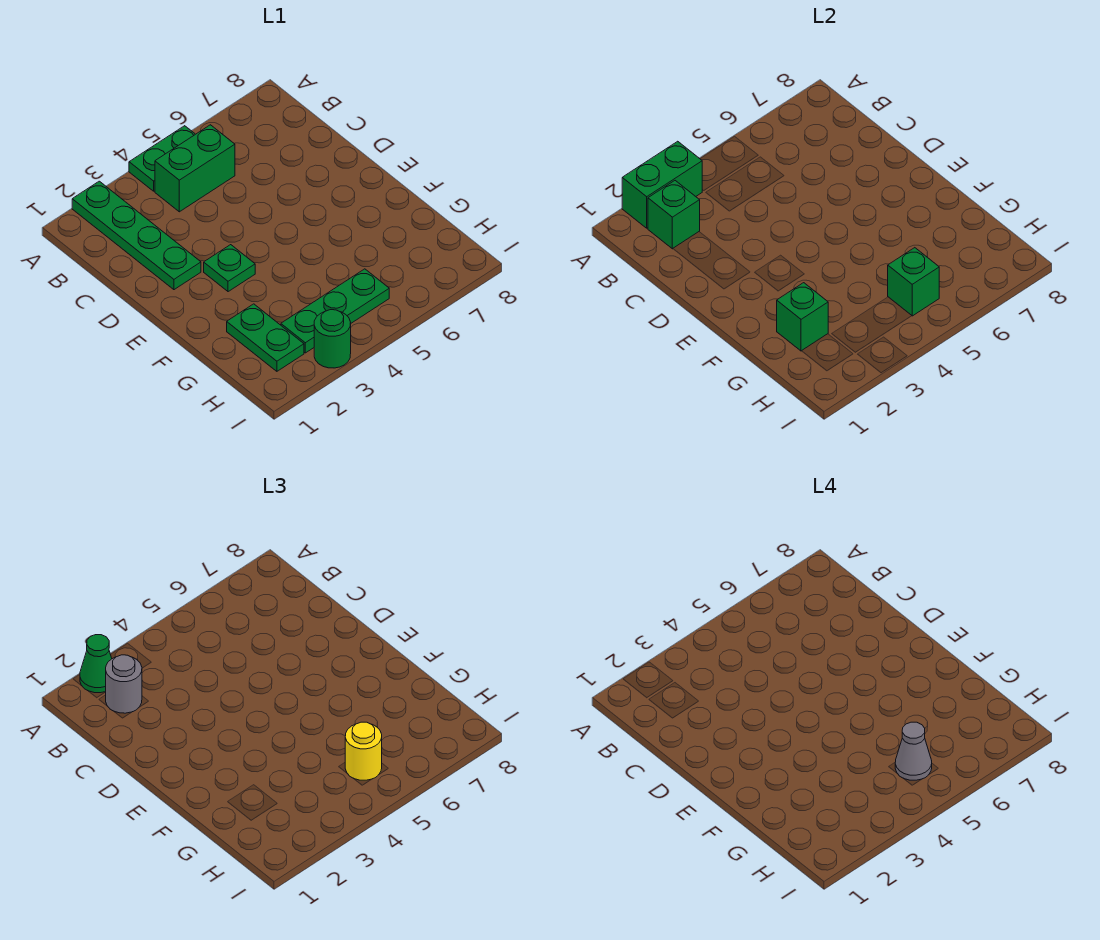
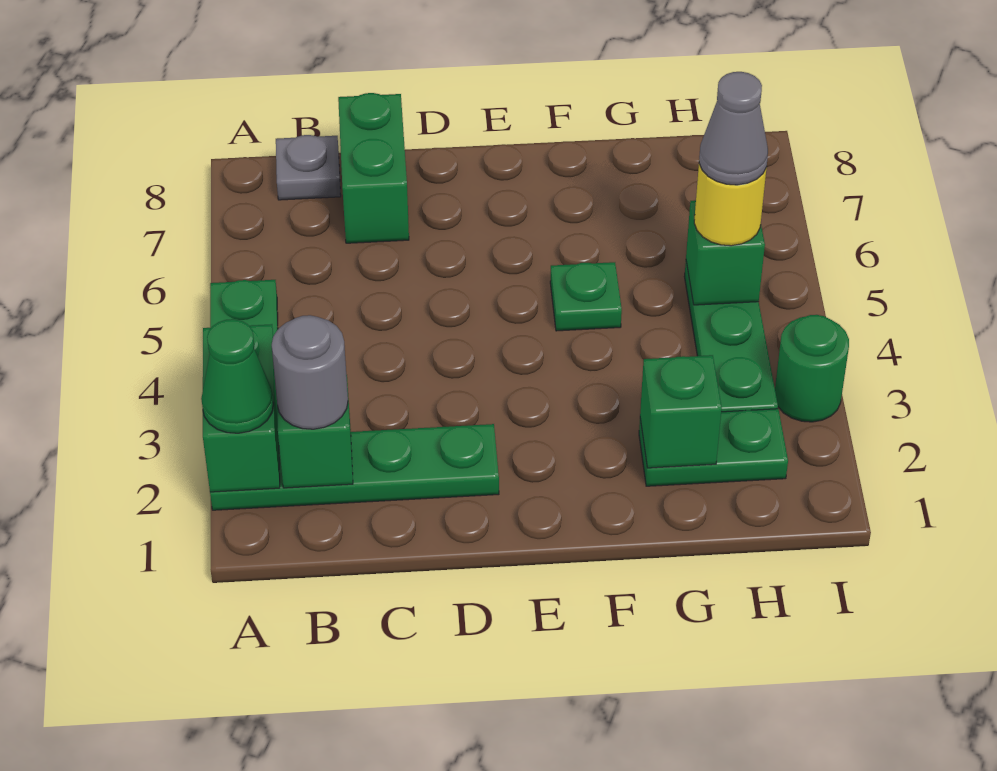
green 1x2 brick [155,125,235,212] -> green 1x2 brick moved to [338,93,409,243]
none -> grey 1x1 plate [276,135,341,200]
green 1x1 plate [204,245,255,292] -> green 1x1 plate moved to [550,262,622,331]

